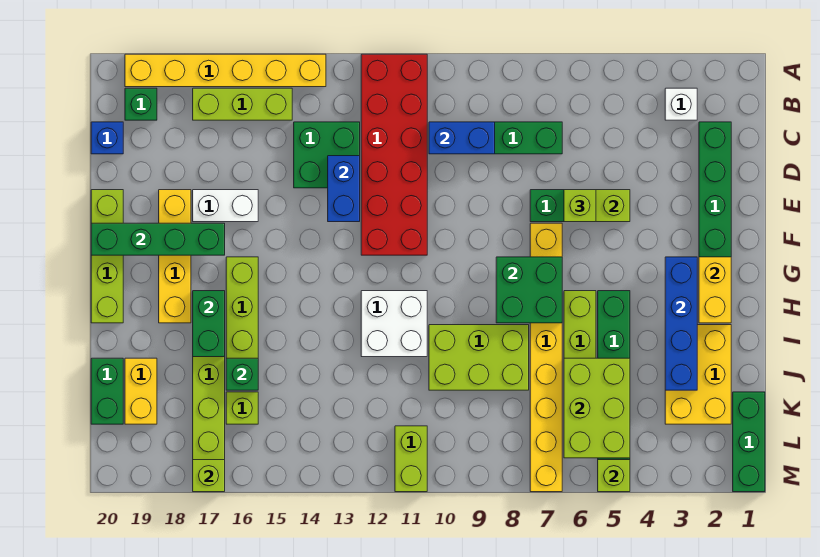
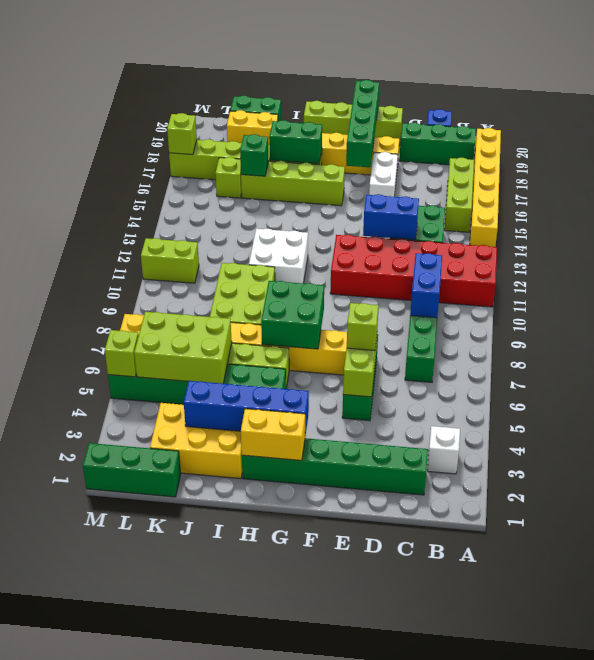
green 1x1 brick [125,88,157,120] -> green 1x3 brick [399,123,476,165]

